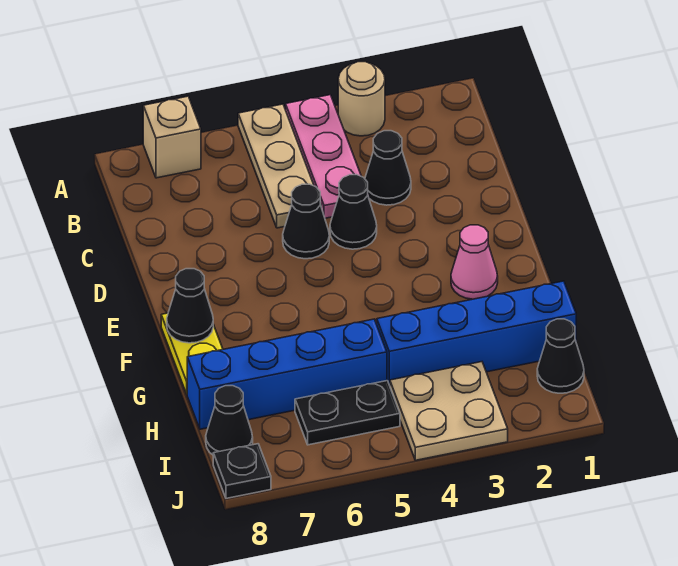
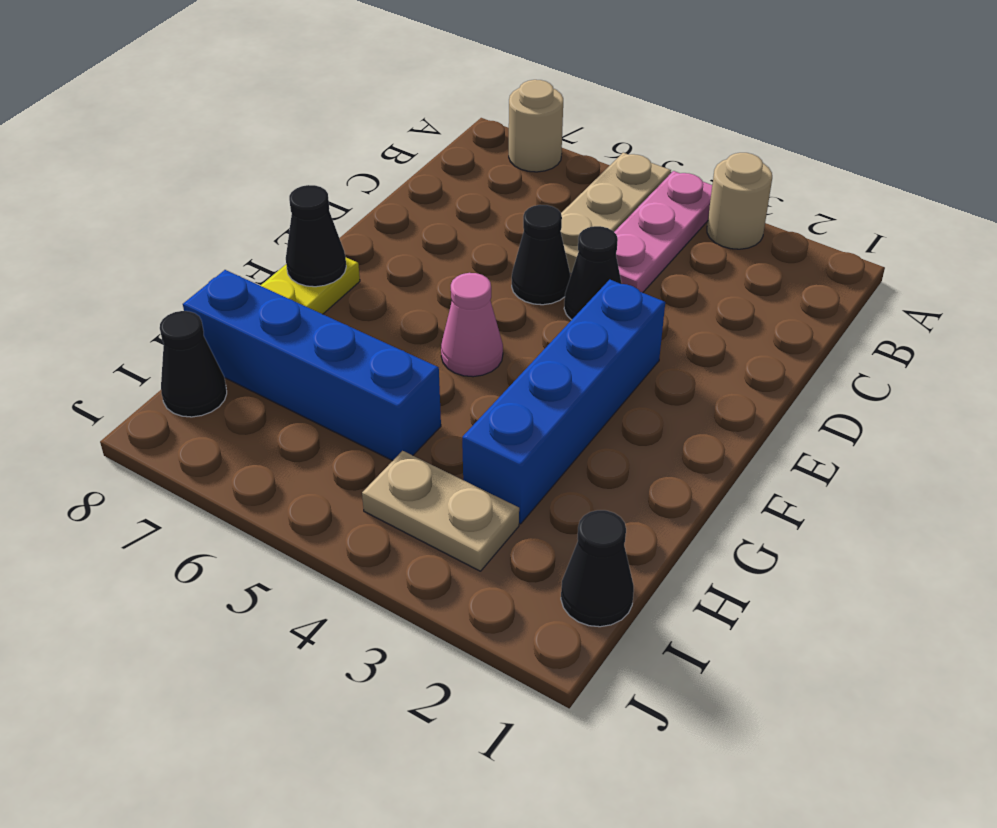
tan 1x1 brick [143,96,201,178] -> tan 1x1 round brick [509,80,563,172]
black 1x1 cone [365,131,411,205] -> none
pink 1x1 cone [451,225,498,299] -> pink 1x1 cone moved to [441,273,503,377]
blue 1x4 brick [377,281,576,386] -> blue 1x4 brick turned to [462,280,665,524]
tan 2x2 plate [390,362,508,460] -> tan 1x2 plate [362,451,519,571]
black 1x2 plate [295,381,400,445] -> none
black 1x1 plate [213,444,271,498] -> none

